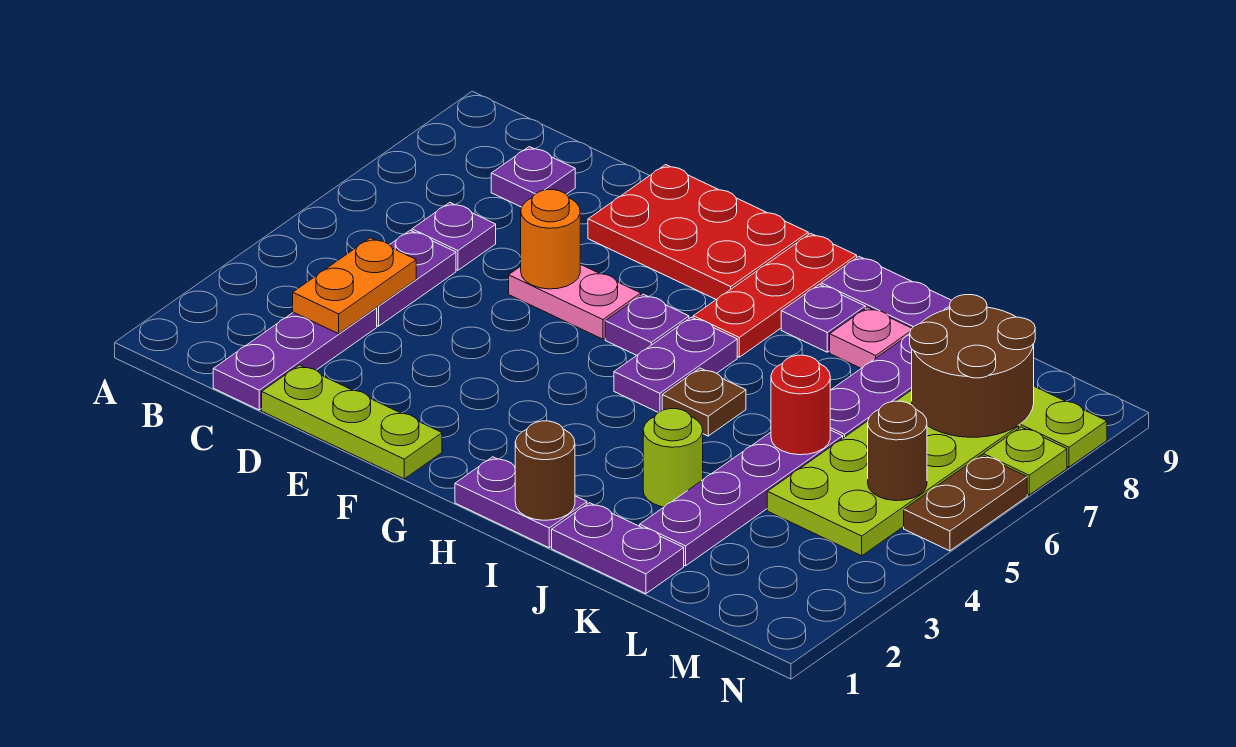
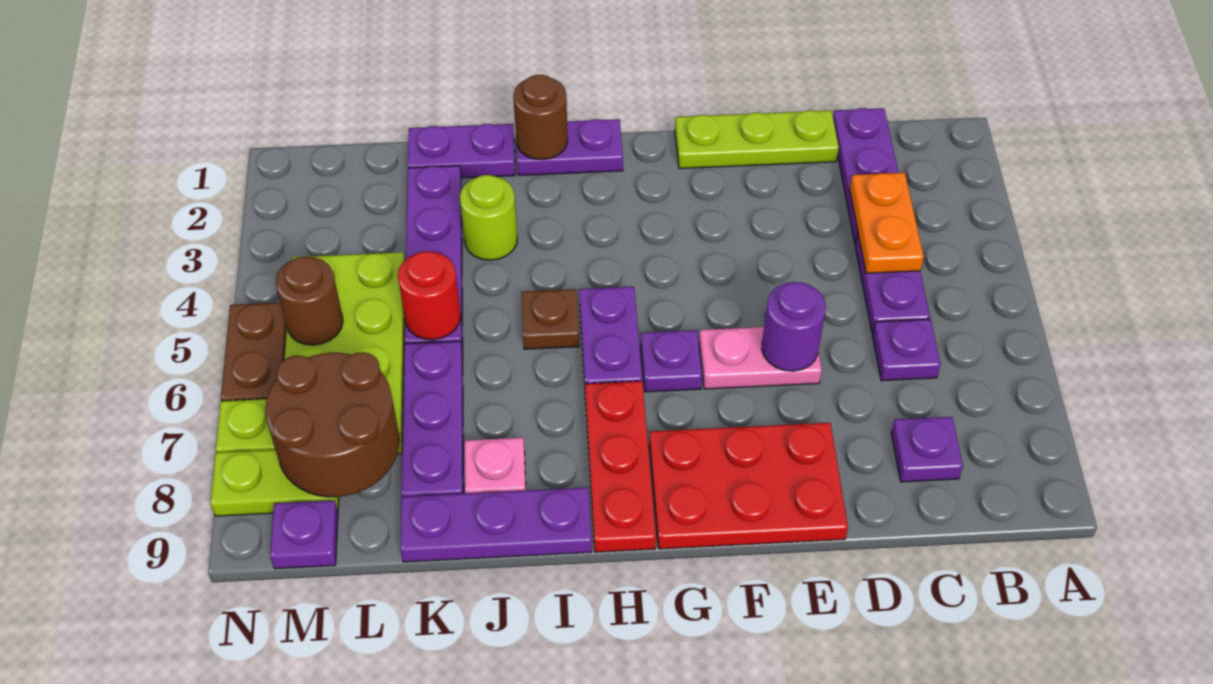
orange 1x1 round brick [521,190,580,289] -> purple 1x1 round brick [762,282,826,371]
purple 1x1 plate [781,284,865,352] -> purple 1x1 plate moved to [270,500,338,569]

